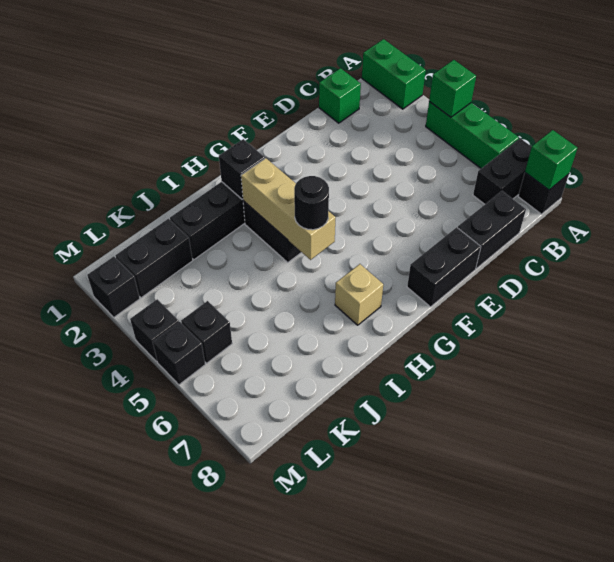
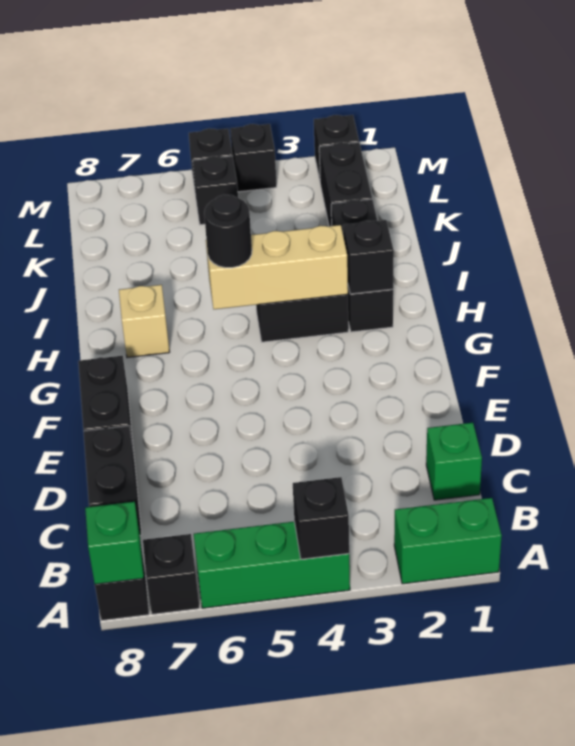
green 1x1 brick [429,60,476,117] -> black 1x1 brick [293,477,349,559]
black 1x2 brick [473,138,532,204] -> black 1x1 brick [143,534,200,614]

